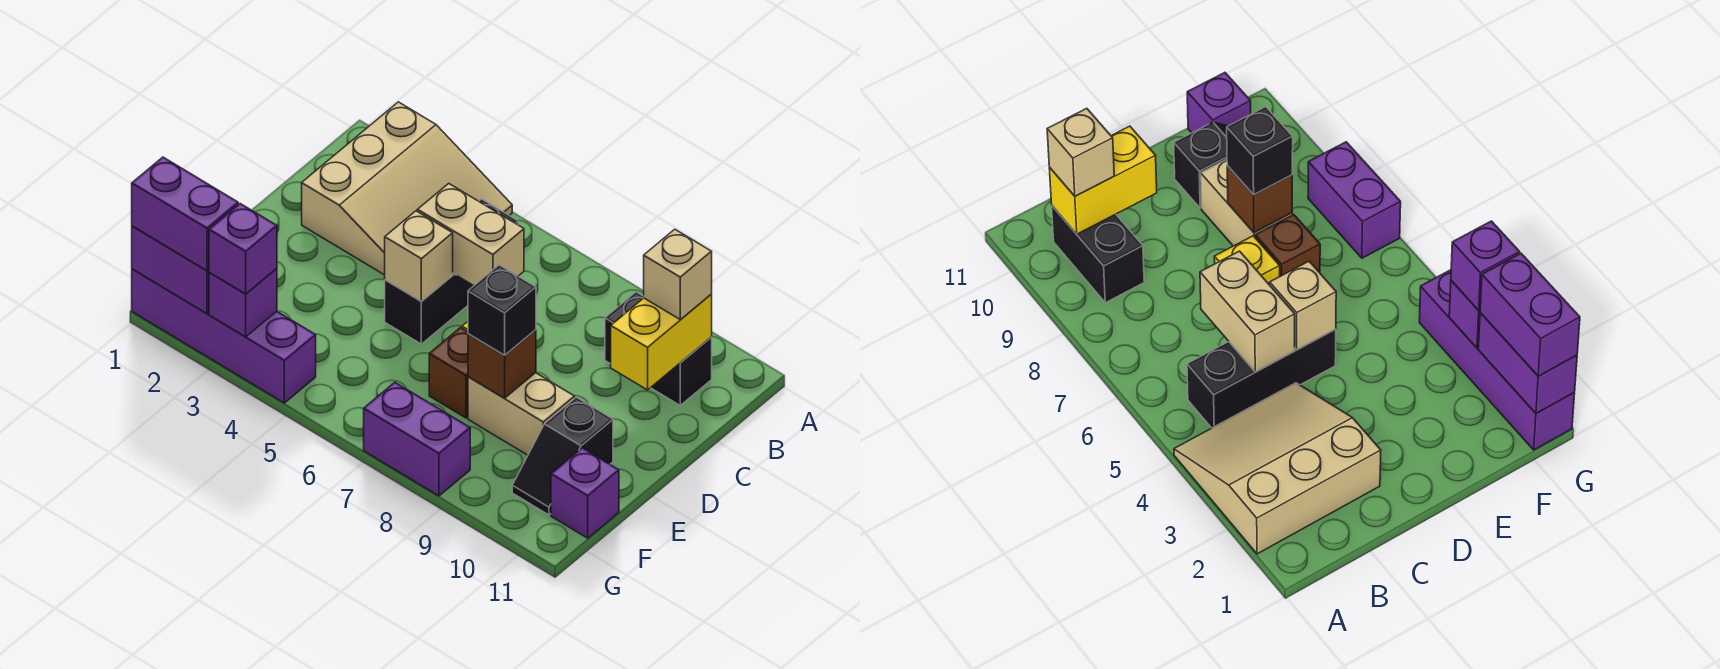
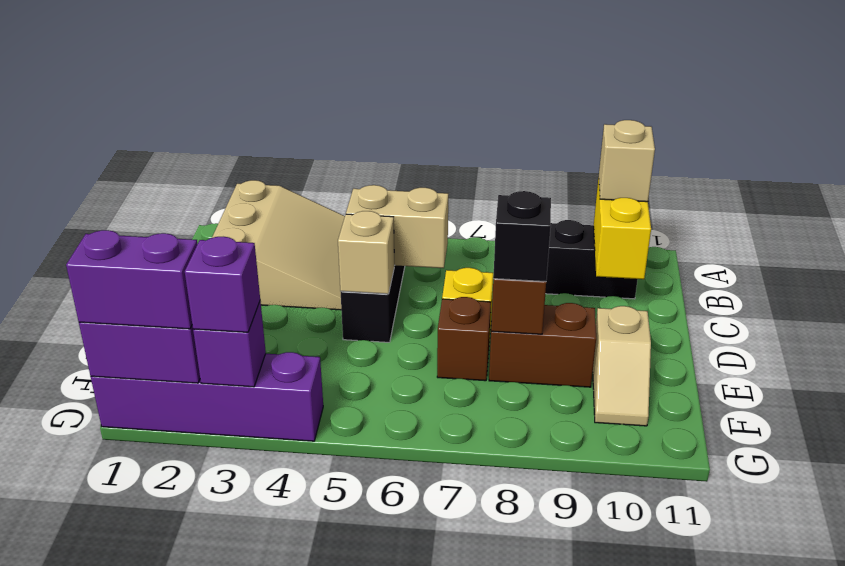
tan 1x2 brick [468,373,575,455] -> brown 1x2 brick [489,303,596,387]
black 1x2 slope [512,397,613,515] -> tan 1x2 slope [593,306,651,426]
purple 1x1 brick [551,448,619,538] -> none
purple 1x2 brick [364,382,470,496] -> none

